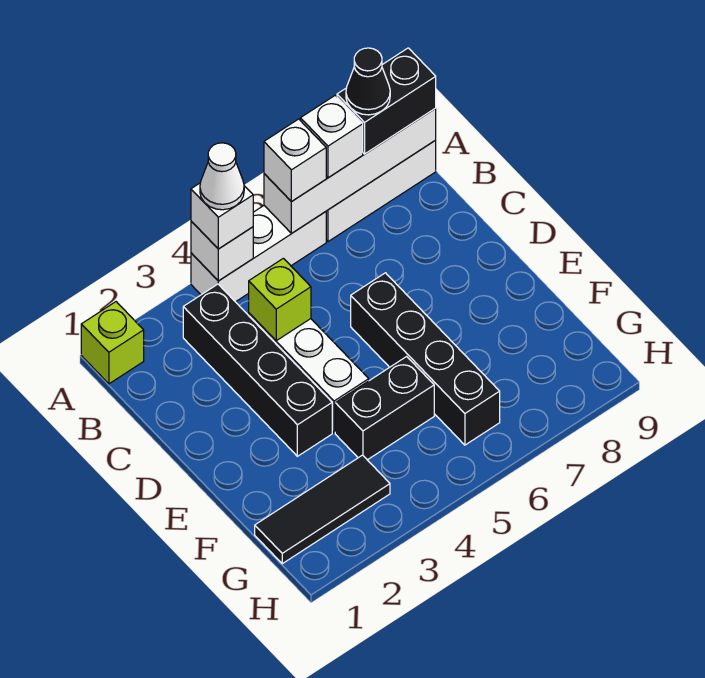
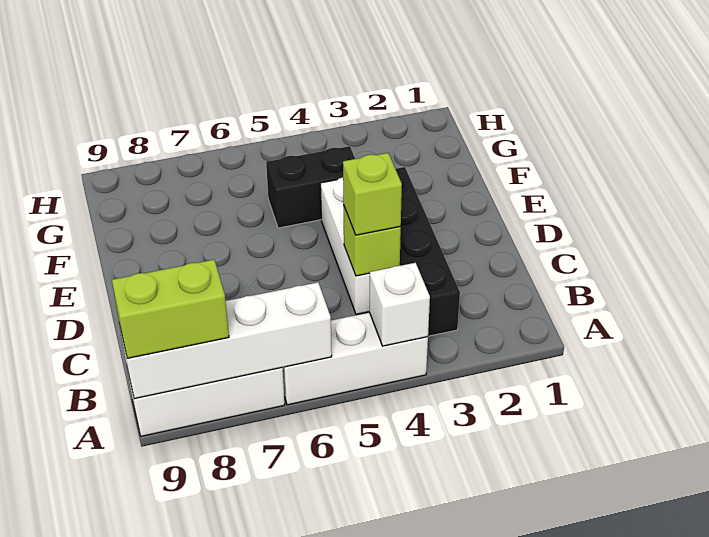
lime 1x1 brick [81,302,144,384] -> lime 1x1 brick moved to [343,153,402,235]
white 1x1 brick [191,183,253,249] -> none
white 1x1 cone [200,143,244,210] -> none
white 1x1 brick [264,119,326,202] -> none
white 1x1 brick [300,95,363,178] -> none
black 1x2 brick [337,48,436,154] -> lime 1x2 brick [112,260,229,358]
black 1x1 cone [346,48,390,115] -> none
black 1x4 brick [351,273,500,445] -> none
black 1x3 tile [255,455,390,564] -> none

